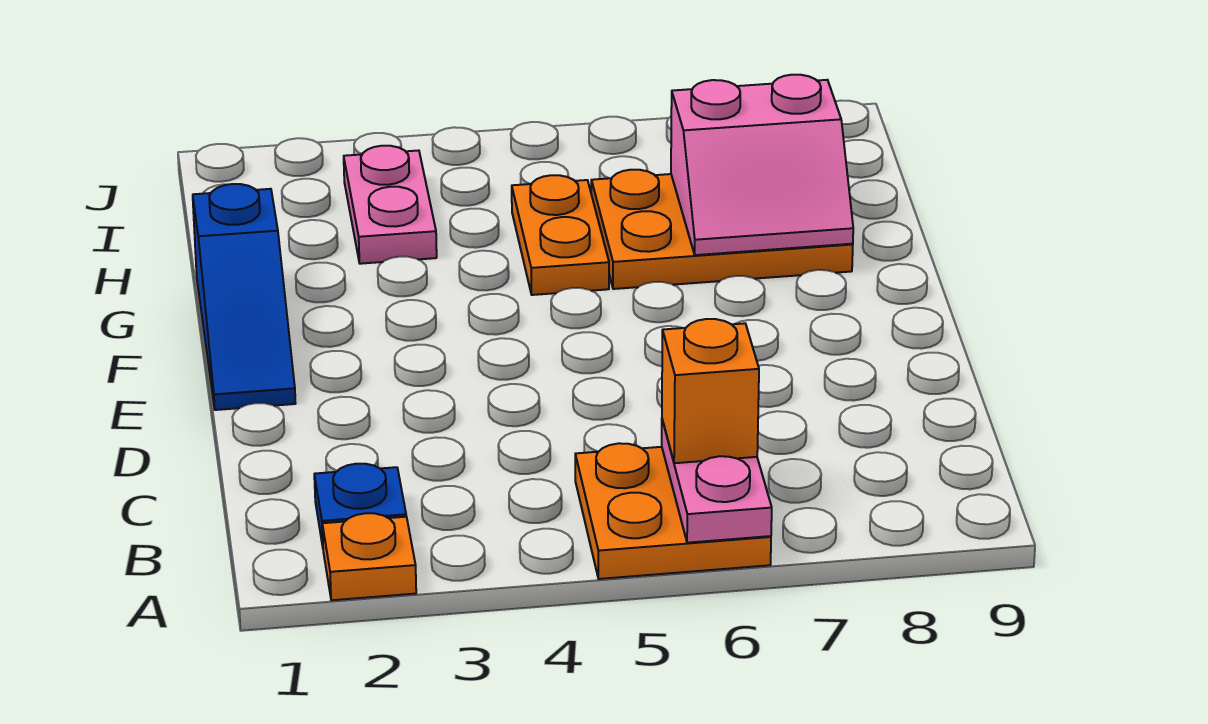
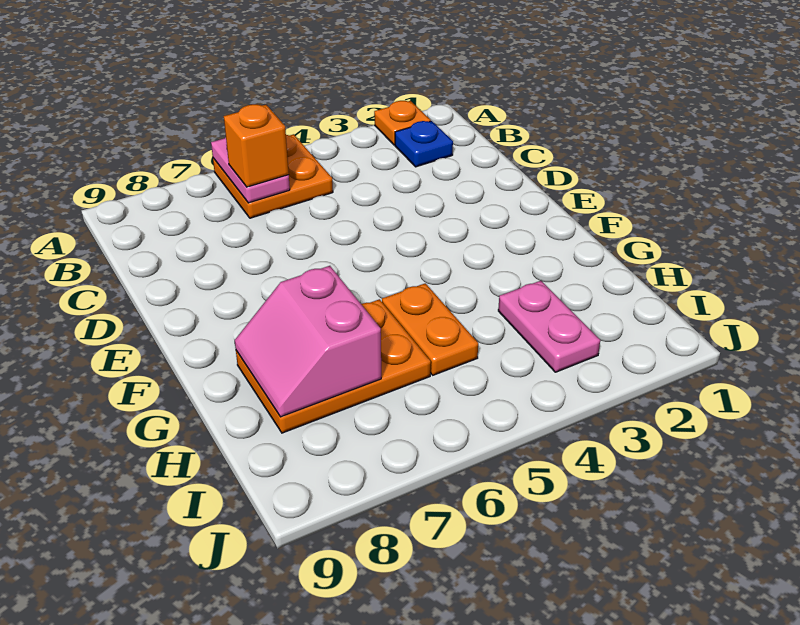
blue 1x3 slope [193,184,296,410] -> none
pink 2x2 slope [671,75,853,255] -> pink 2x2 slope turned to [235,266,381,417]

